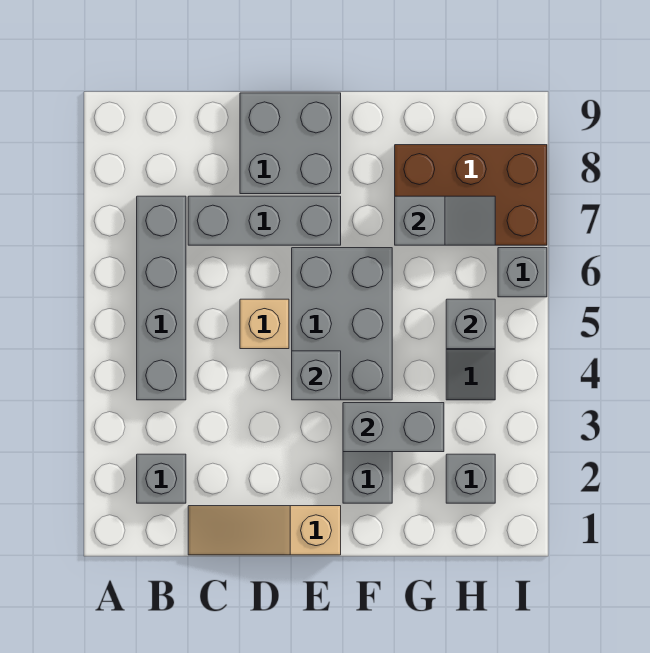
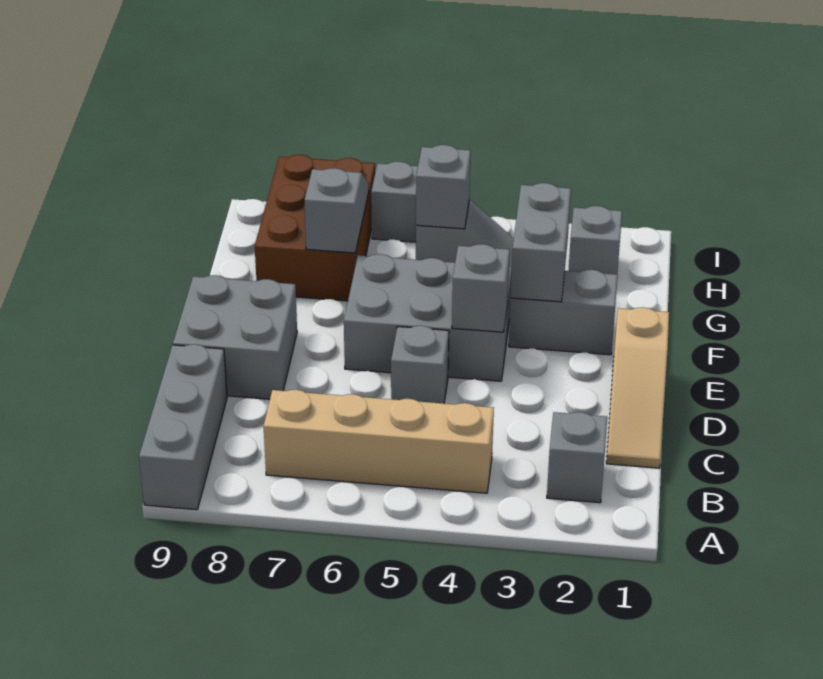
grey 1x4 brick [137,196,186,400] -> tan 1x4 brick [263,390,494,493]
grey 1x3 brick [188,196,341,245] -> grey 1x3 brick moved to [139,344,227,510]
tan 1x1 brick [240,299,289,349] -> grey 1x1 brick [391,326,449,403]

